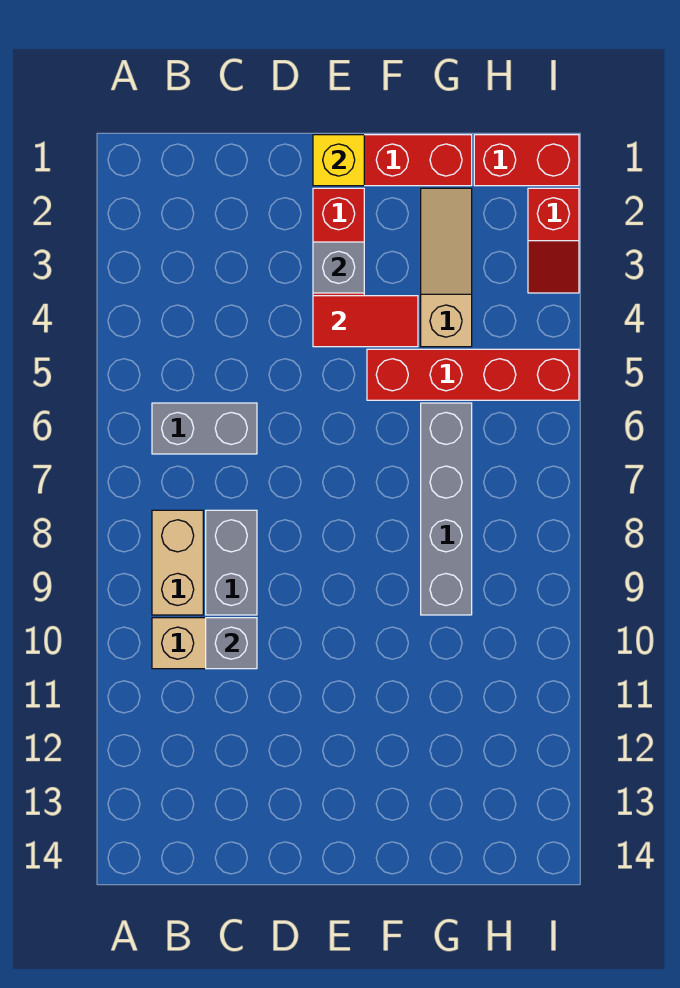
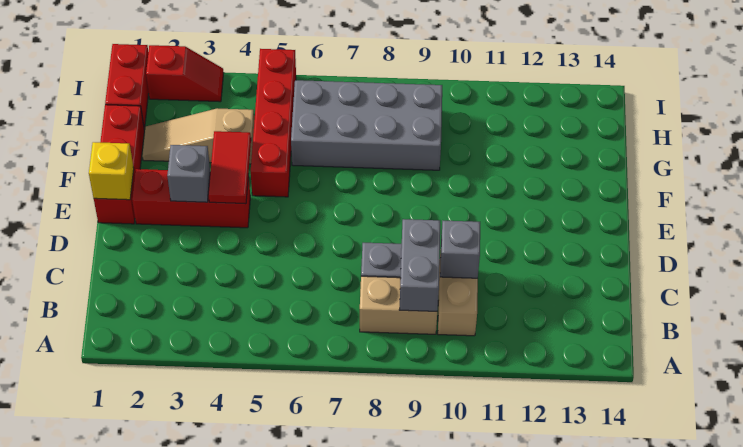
grey 1x2 brick [152,403,257,454] -> grey 1x2 brick moved to [399,219,440,311]
grey 1x4 brick [421,403,472,615] -> grey 2x4 brick [291,80,442,170]

